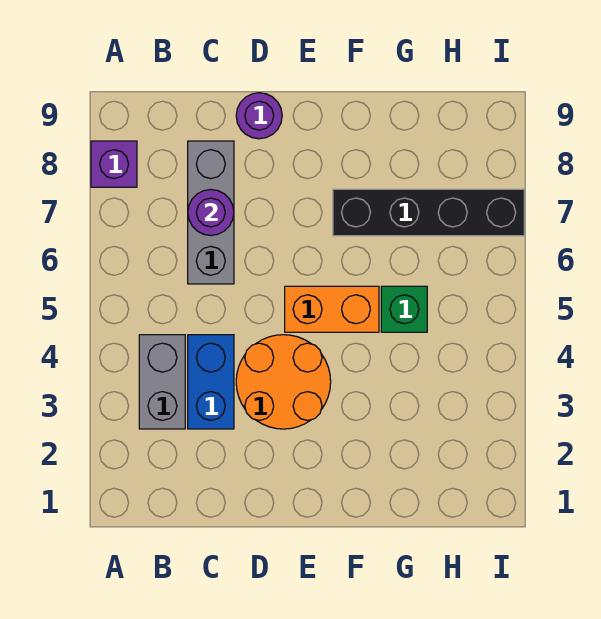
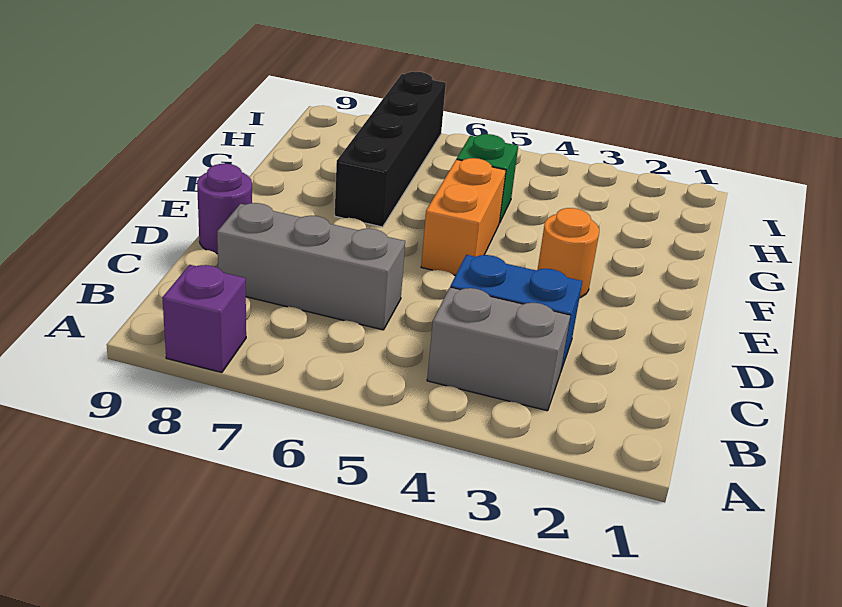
purple 1x1 round brick [188,190,234,235] -> none
orange 2x2 round brick [236,335,331,429] -> orange 1x1 round brick [538,208,599,298]

